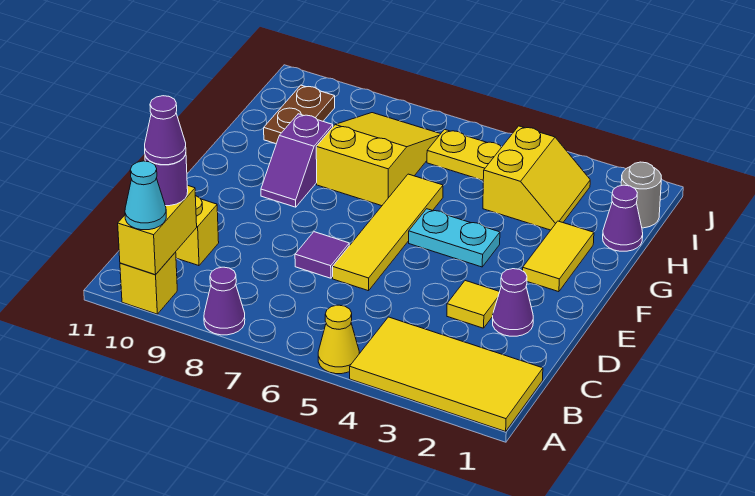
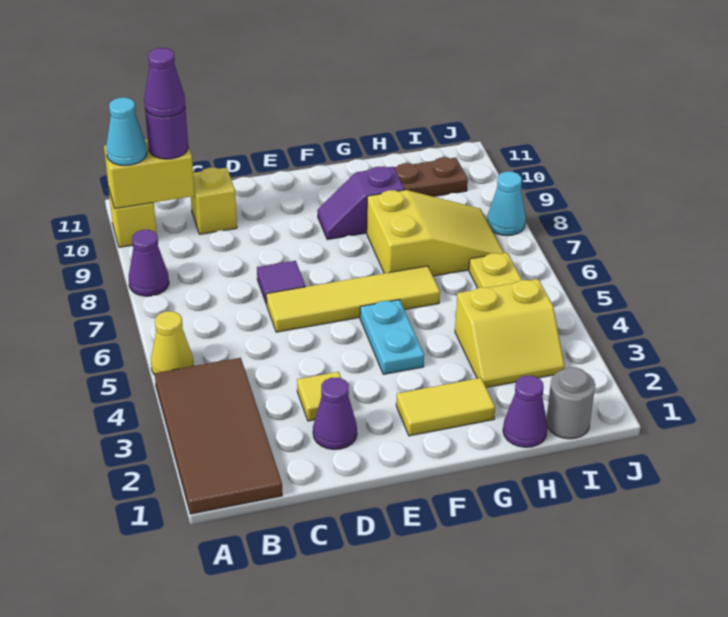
yellow 2x4 tile [350,317,543,431] -> brown 2x4 tile [155,358,282,514]
none -> cyan 1x1 cone [487,172,526,236]

